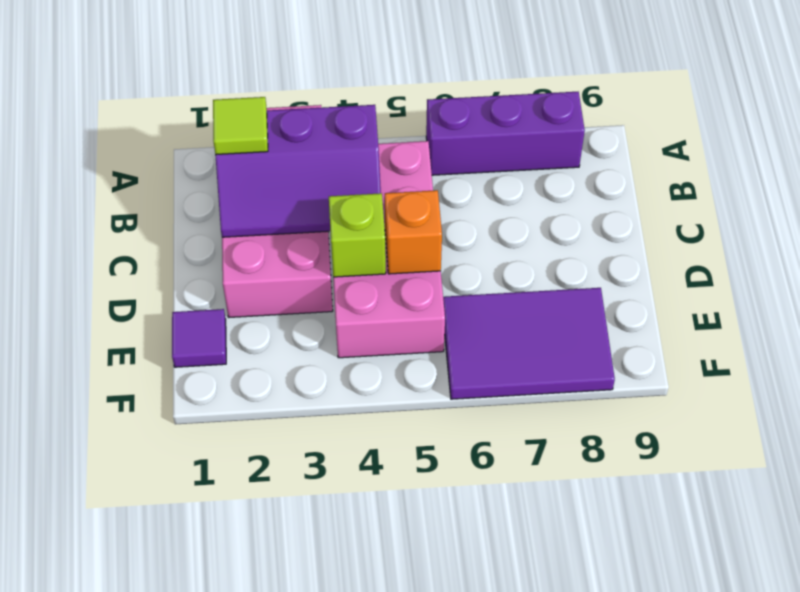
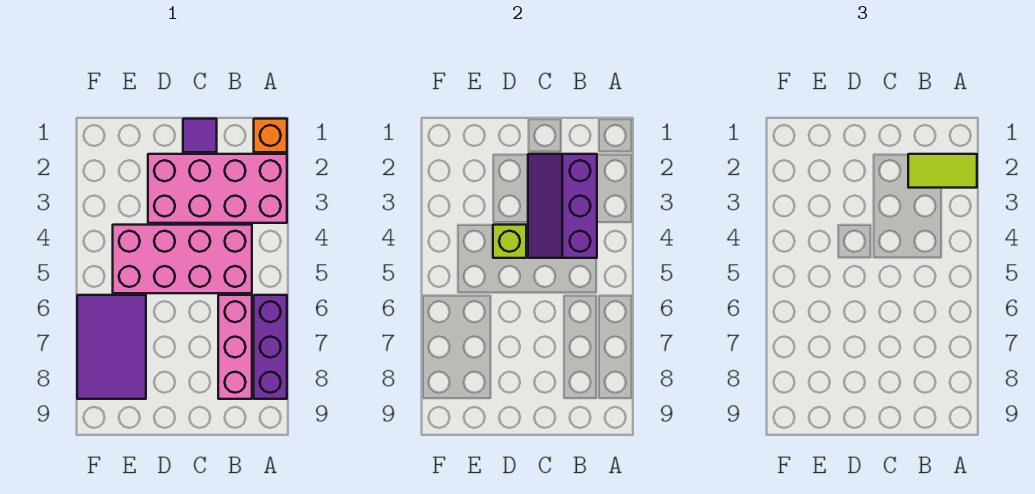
lime 1x1 tile [213,97,268,155] -> lime 1x2 tile [908,154,977,188]
none -> pink 1x3 brick [218,295,252,399]
orange 1x1 brick [385,190,442,274] -> orange 1x1 brick moved to [254,119,287,152]
purple 1x1 tile [172,309,226,367] -> purple 1x1 tile moved to [183,119,217,152]

